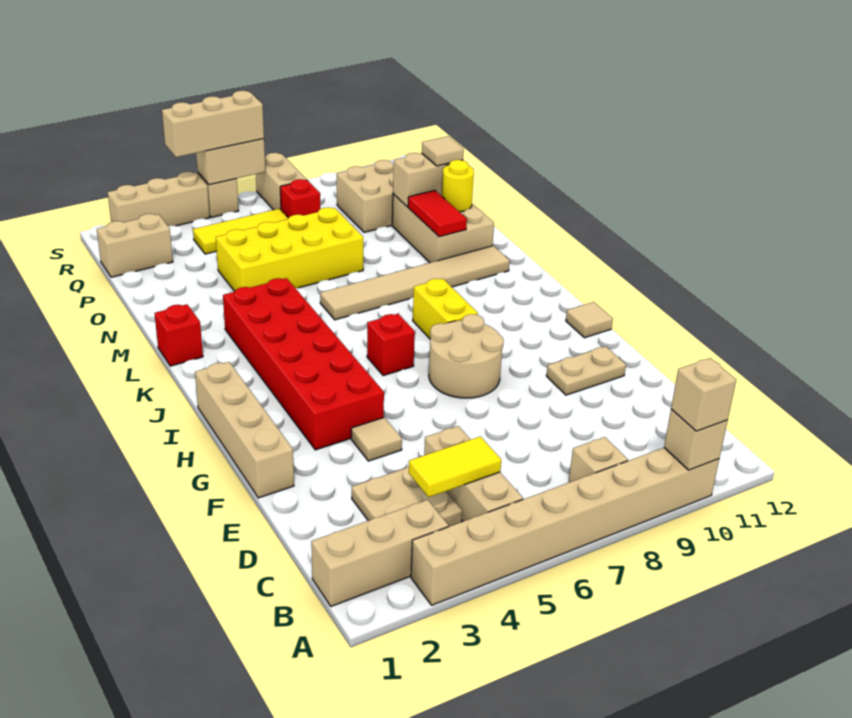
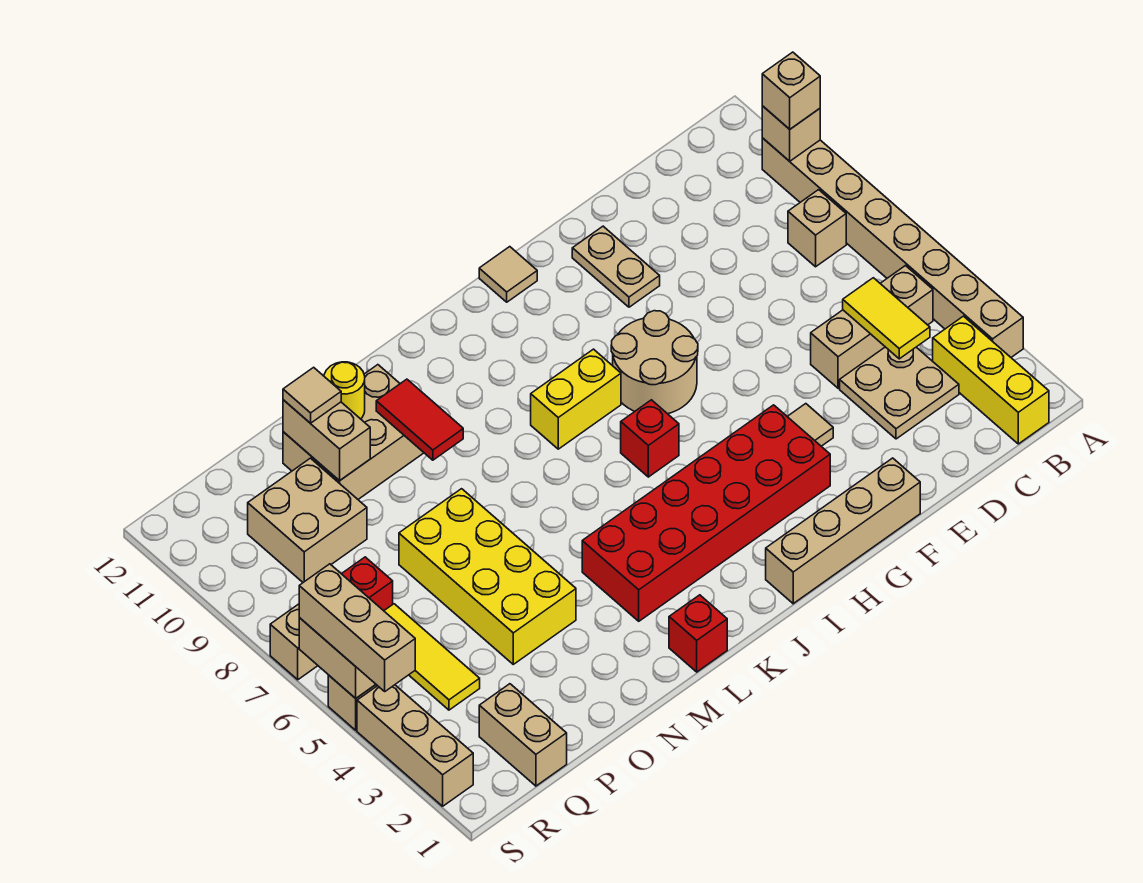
tan 1x3 brick [311,500,448,606] -> yellow 1x3 brick [933,316,1049,444]
tan 1x6 tile [320,246,510,320] -> none
red 1x2 tile [408,190,467,237] -> red 1x2 tile turned to [376,379,463,460]

